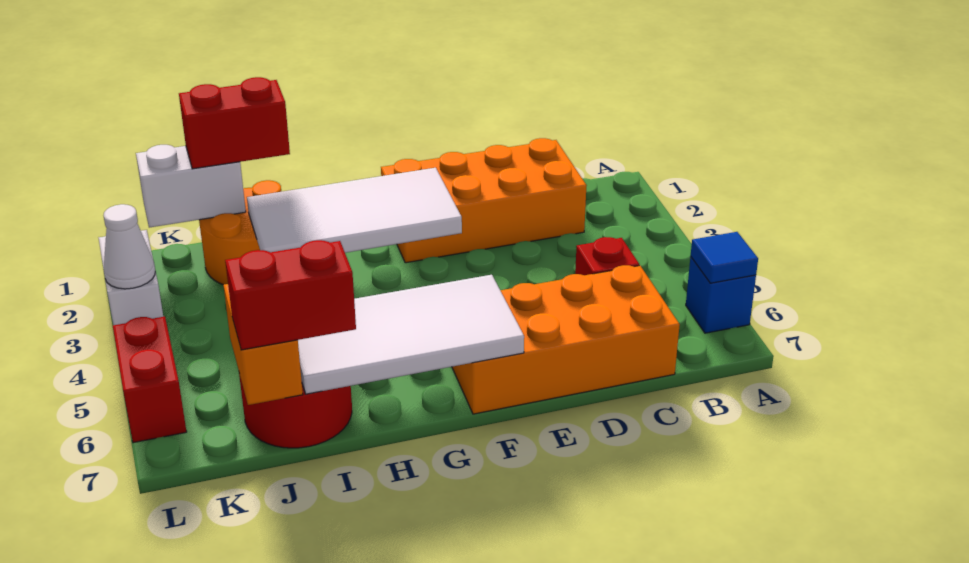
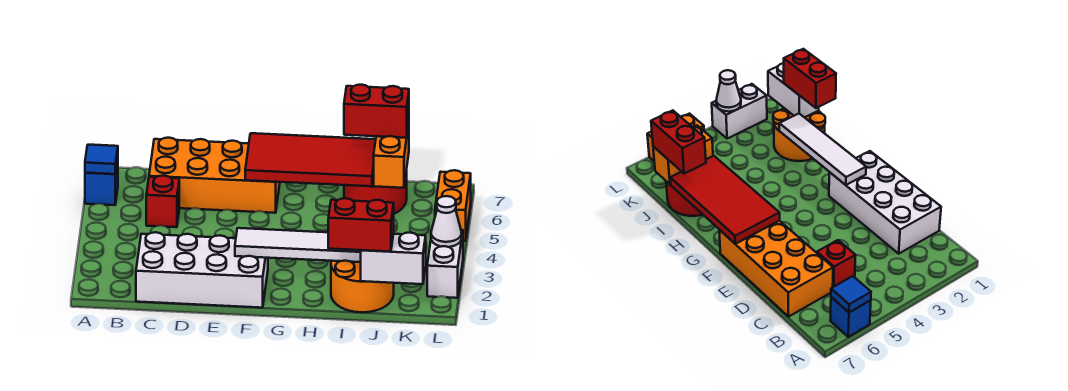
orange 2x4 brick [381,138,587,263] -> white 2x4 brick [136,232,268,308]
white 2x4 tile [247,168,462,253] -> white 1x4 tile [235,228,361,262]
white 2x4 tile [298,275,524,394] -> red 2x4 tile [245,133,376,186]
red 1x2 brick [113,317,187,443] -> orange 1x2 brick [435,170,471,241]

